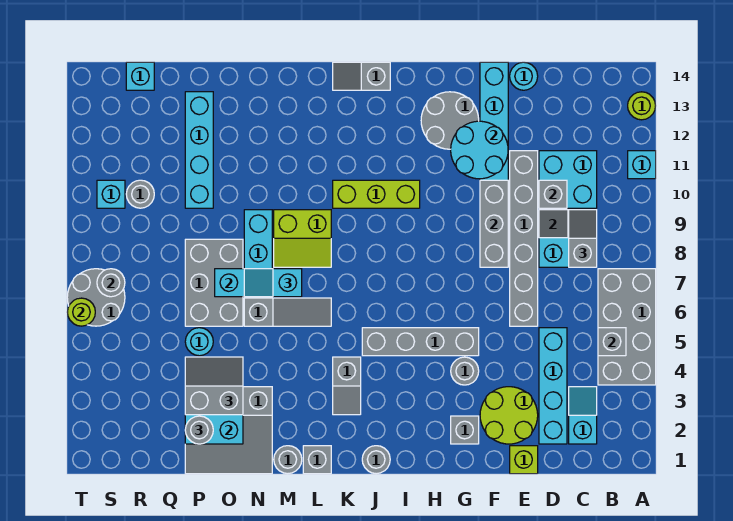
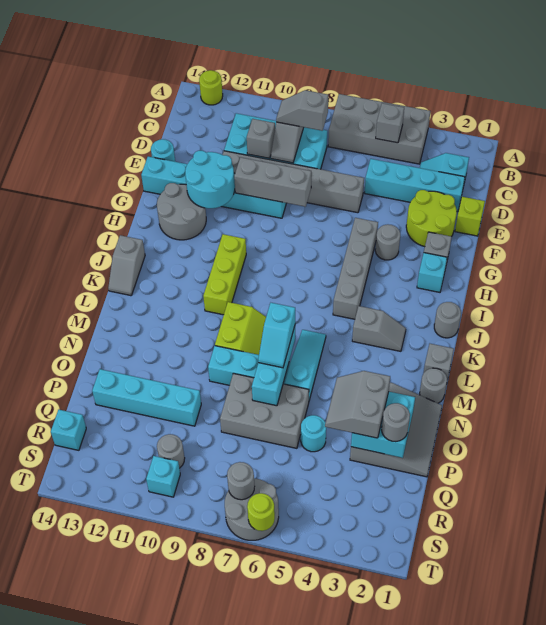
cyan 1x1 brick [628,151,656,179] -> cyan 1x1 brick moved to [417,253,447,292]
grey 1x3 slope [244,298,331,326] -> cyan 1x3 slope [285,330,326,400]

